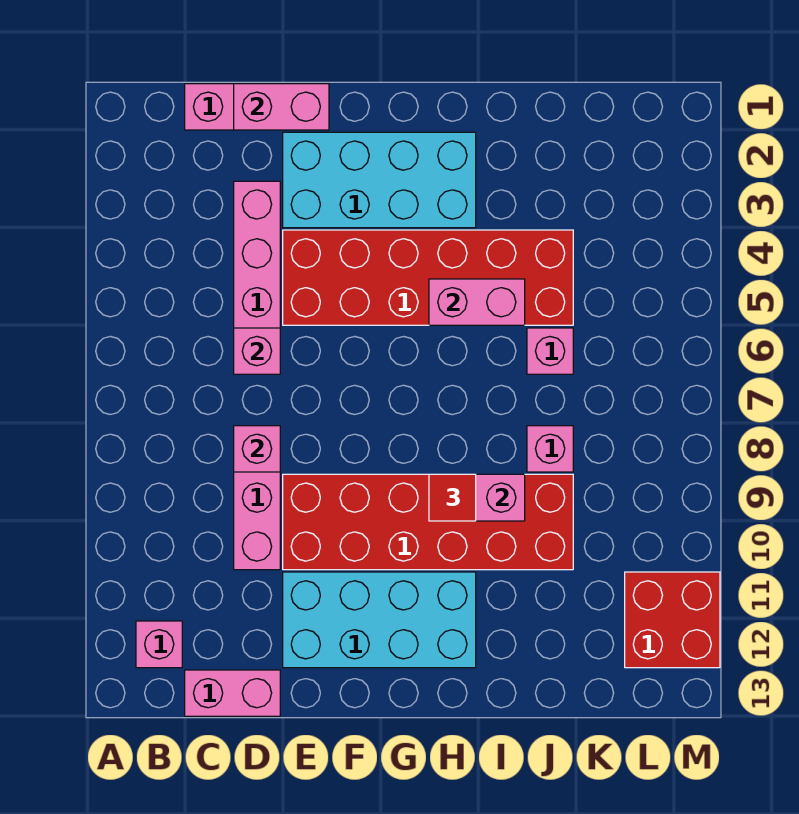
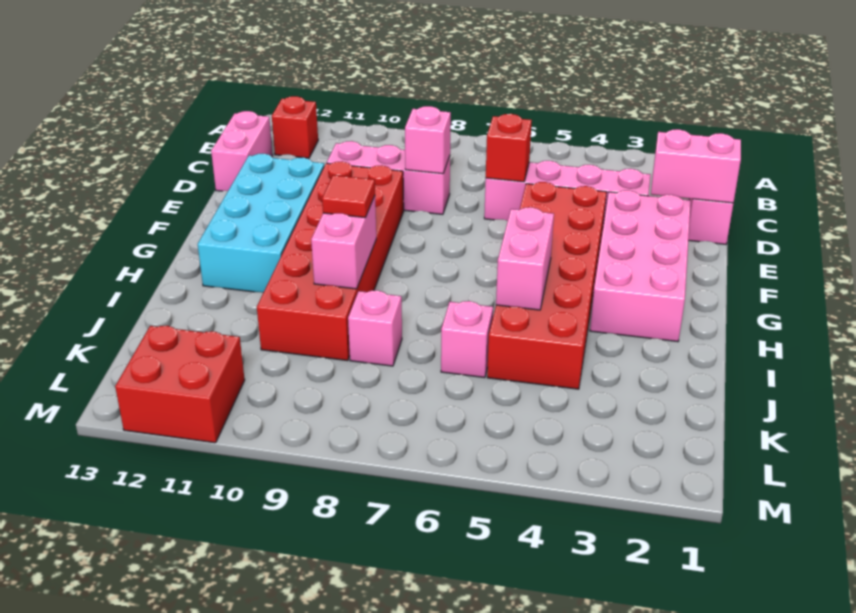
pink 1x1 brick [136,621,182,668] -> red 1x1 brick [272,96,318,158]
pink 1x2 brick [234,84,329,130] -> pink 1x2 brick turned to [651,129,741,203]
pink 1x1 brick [234,328,280,374] -> red 1x1 brick [486,114,532,182]
cyan 2x4 brick [283,132,476,228] -> pink 2x4 brick [590,190,691,342]

